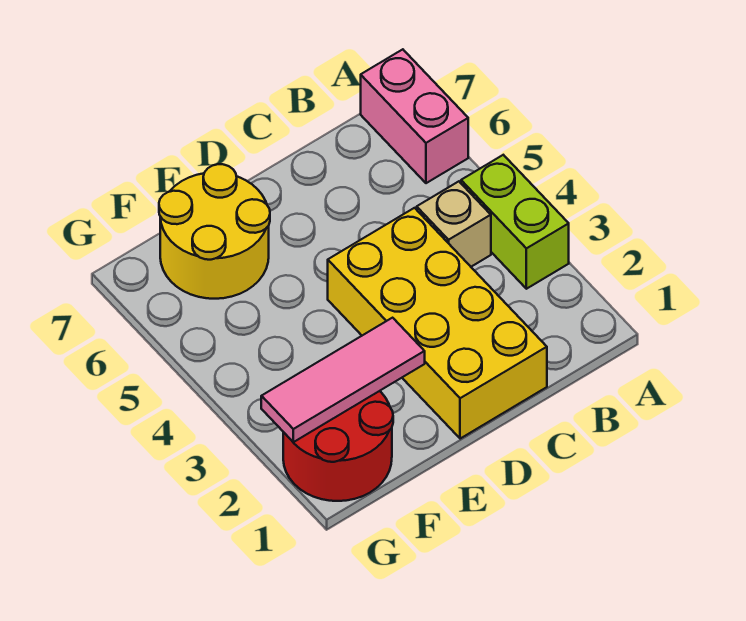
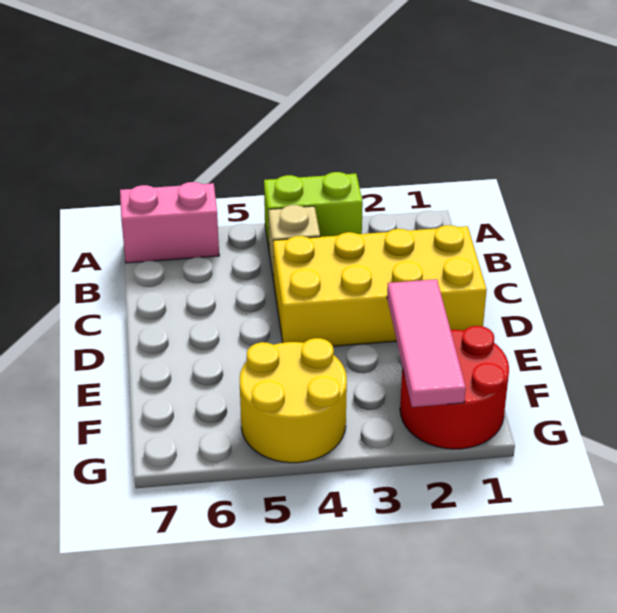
yellow 2x2 round brick [159,164,270,299] -> yellow 2x2 round brick moved to [240,338,347,463]

